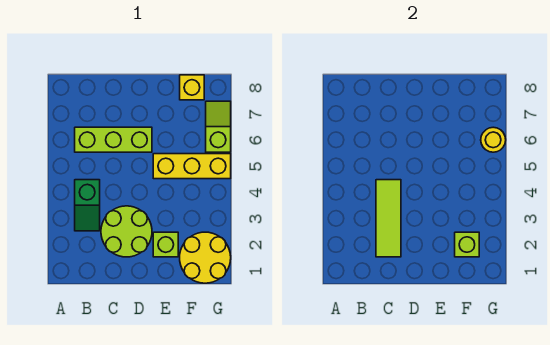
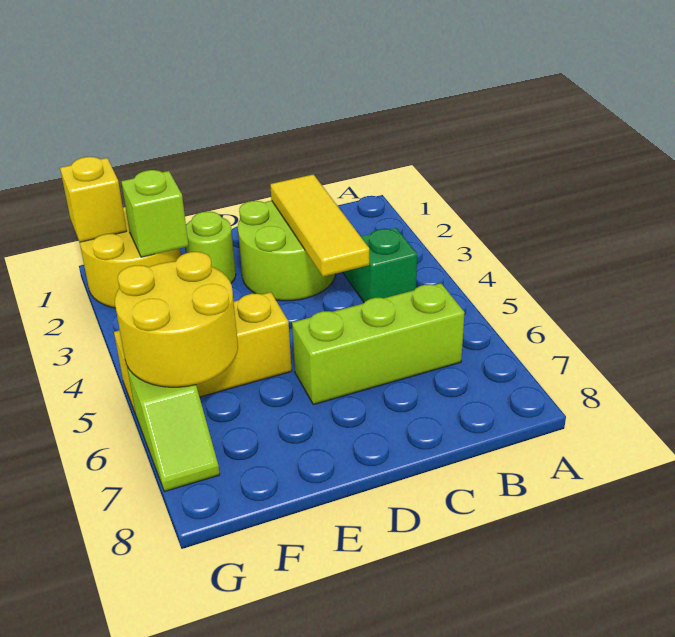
lime 1x3 tile [376,180,401,257] -> yellow 1x3 tile [270,174,369,277]
lime 1x1 brick [153,232,178,257] -> lime 1x1 round brick [186,211,236,283]
yellow 1x1 brick [180,75,204,100] -> yellow 1x1 brick moved to [60,157,127,242]
yellow 1x1 round brick [481,127,506,152] -> yellow 2x2 round brick [115,252,238,387]

